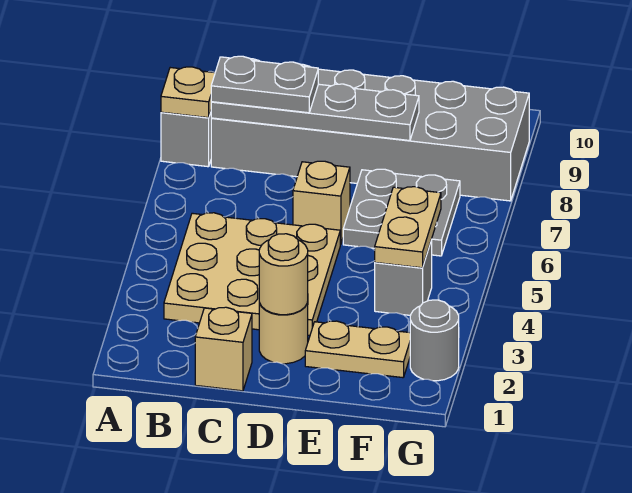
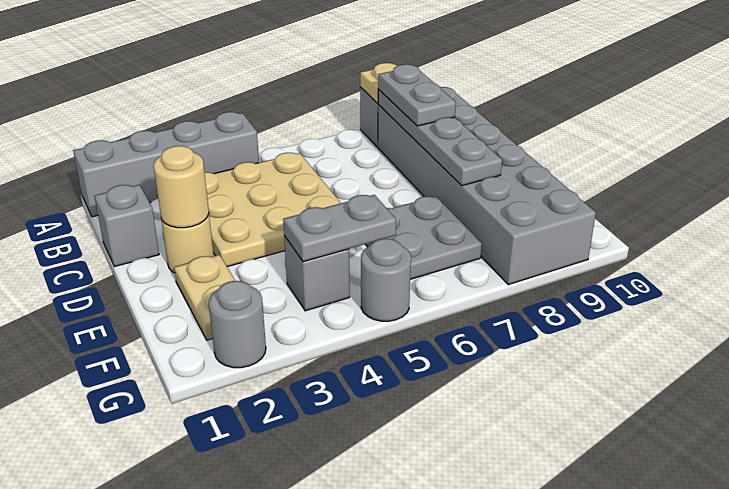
none -> grey 1x4 brick [73,112,259,217]
tan 1x1 brick [195,307,252,391] -> grey 1x1 brick [95,185,159,267]
tan 1x1 brick [293,161,350,245] -> none
tan 1x2 plate [375,187,441,268] -> grey 1x2 plate [283,195,396,262]
none -> grey 1x1 round brick [361,239,411,321]

